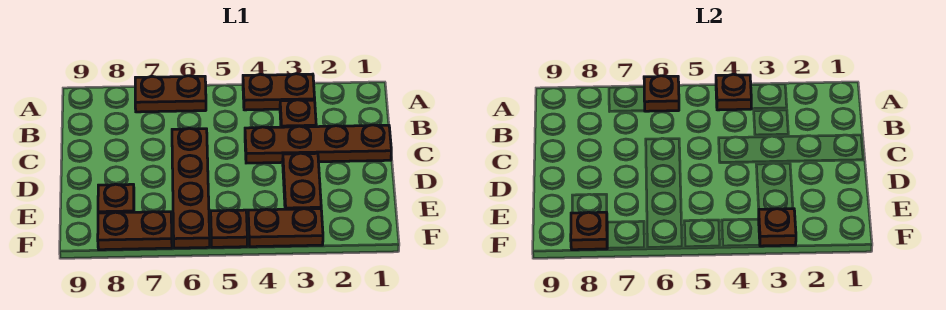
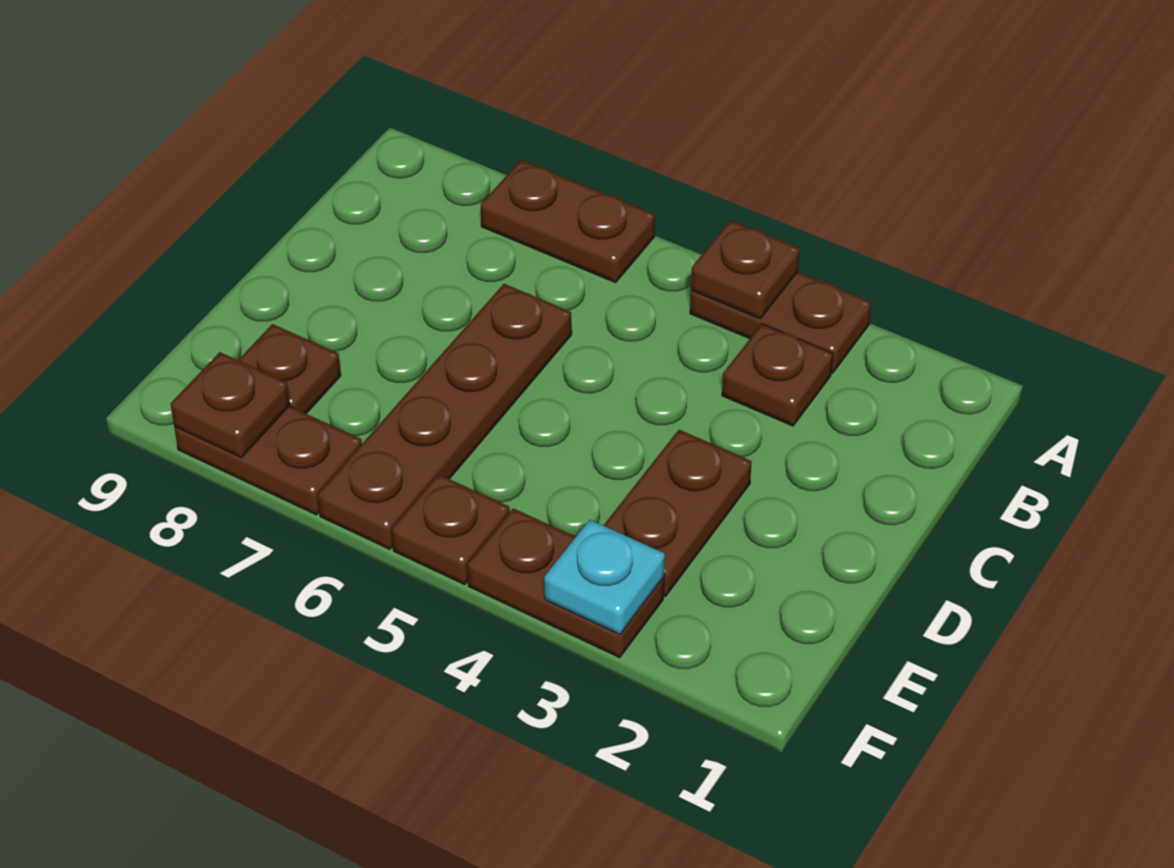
brown 1x1 plate [644,76,679,111] -> none
brown 1x4 plate [245,125,391,163] -> none
brown 1x1 plate [759,209,796,246] -> cyan 1x1 plate [544,520,665,634]

